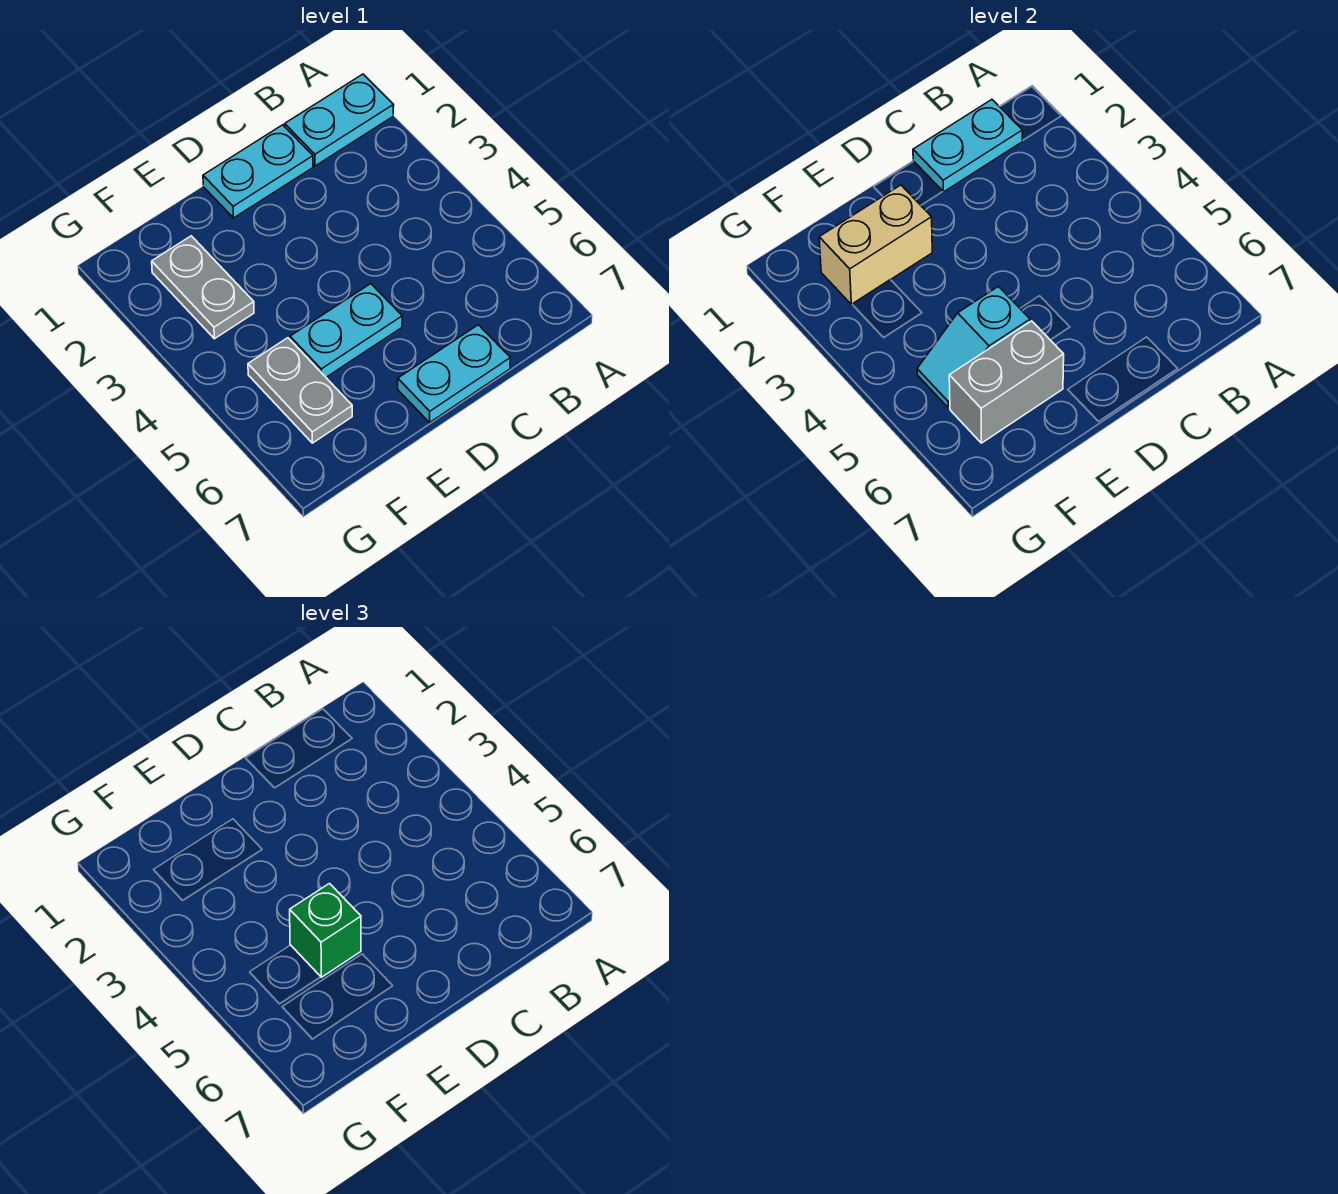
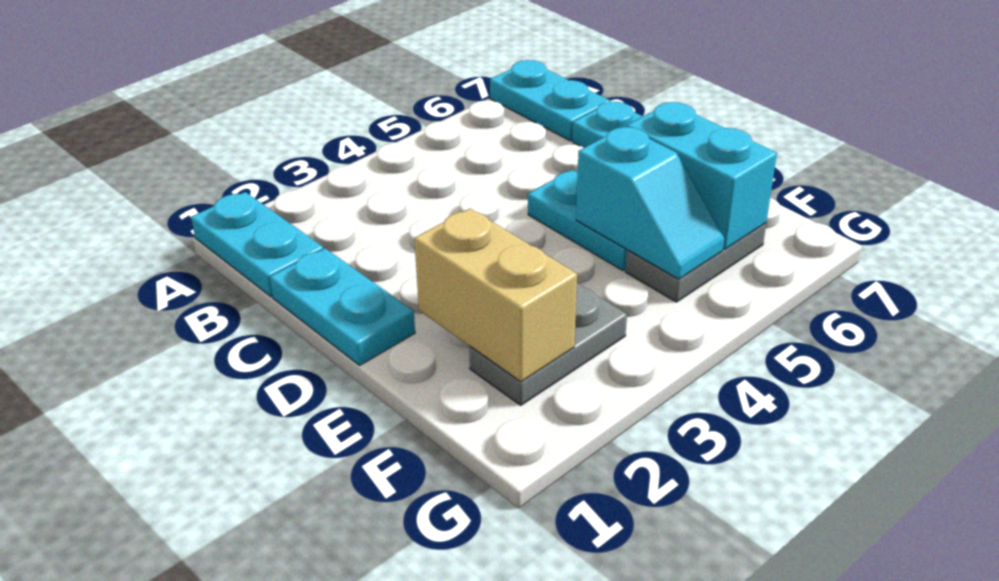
cyan 1x2 plate [913,100,1022,192] -> cyan 1x2 plate moved to [490,60,610,141]
green 1x1 brick [290,884,361,977] -> none
grey 1x2 brick [949,321,1064,443] -> cyan 1x2 brick [627,102,777,249]

